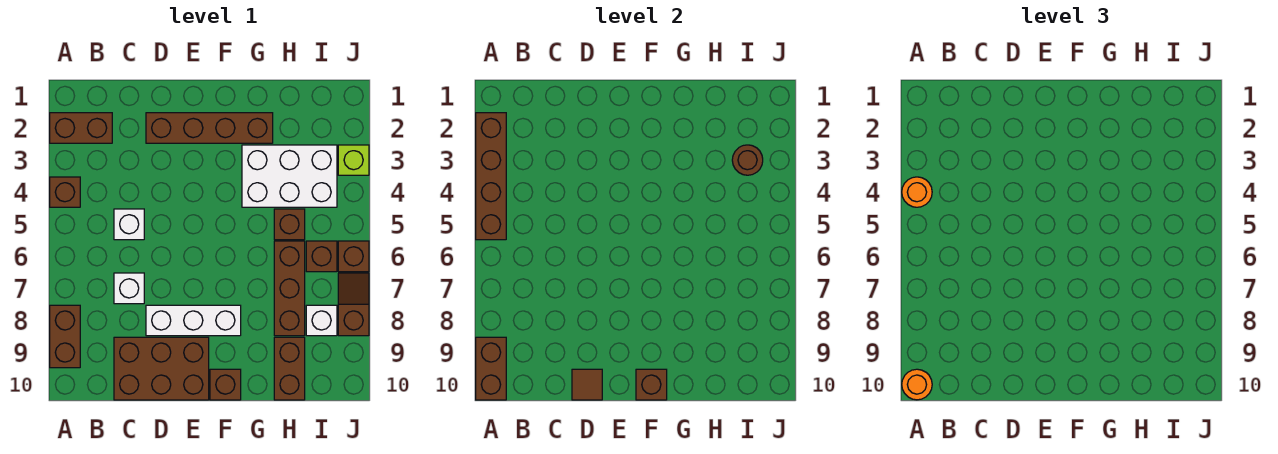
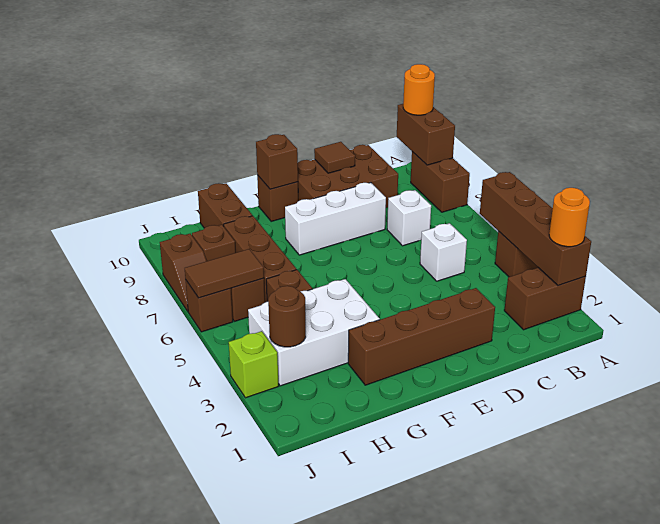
orange 1x1 round brick [902,177,932,207] -> orange 1x1 round brick moved to [549,188,590,247]
none -> brown 1x2 tile [185,249,264,298]
white 1x1 brick [306,305,337,336] -> brown 1x1 brick [192,225,236,261]

